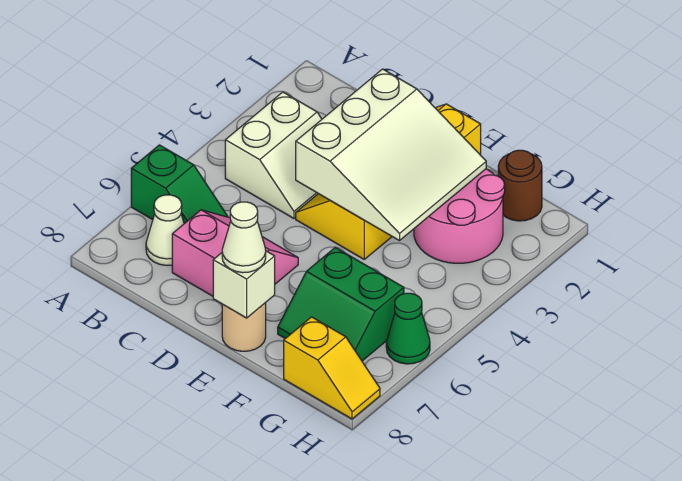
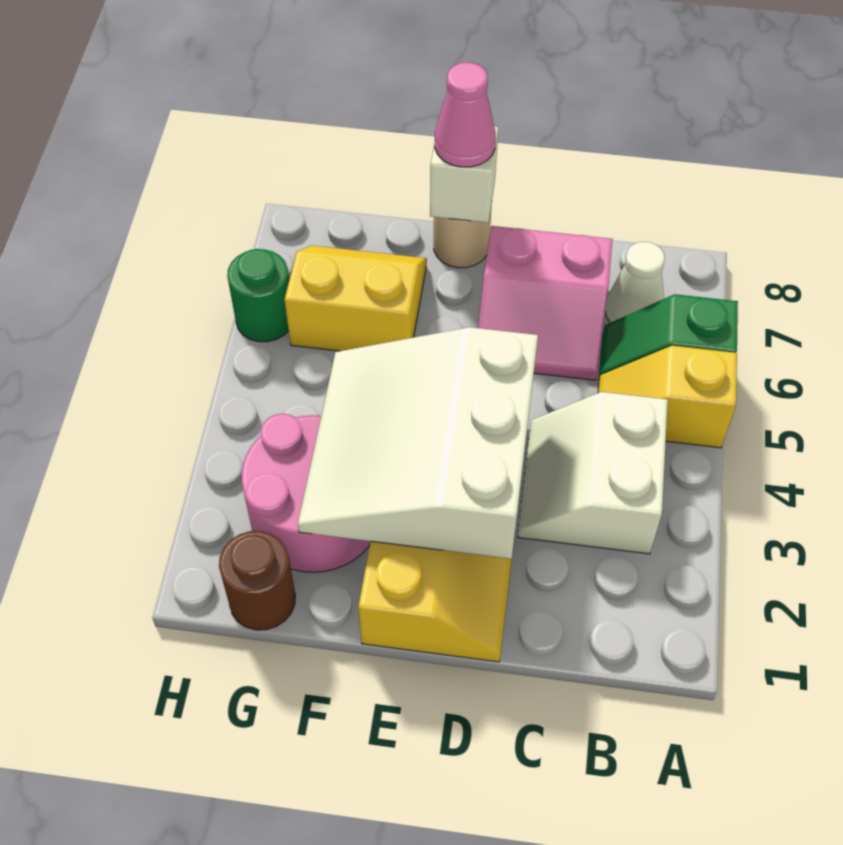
white 1x1 cone [222,202,266,273] -> pink 1x1 cone [435,62,496,167]
green 2x2 slope [278,248,404,361] -> yellow 2x2 slope [285,246,427,351]
yellow 1x2 slope [284,317,380,419] -> yellow 1x2 slope moved to [598,346,737,448]
green 1x1 cone [386,293,430,364] -> green 1x1 round brick [227,249,289,342]

